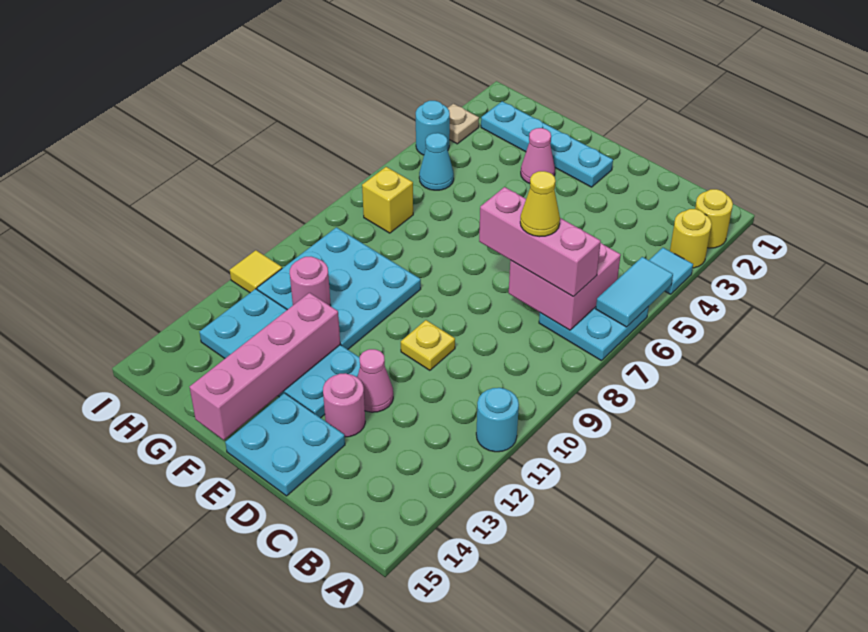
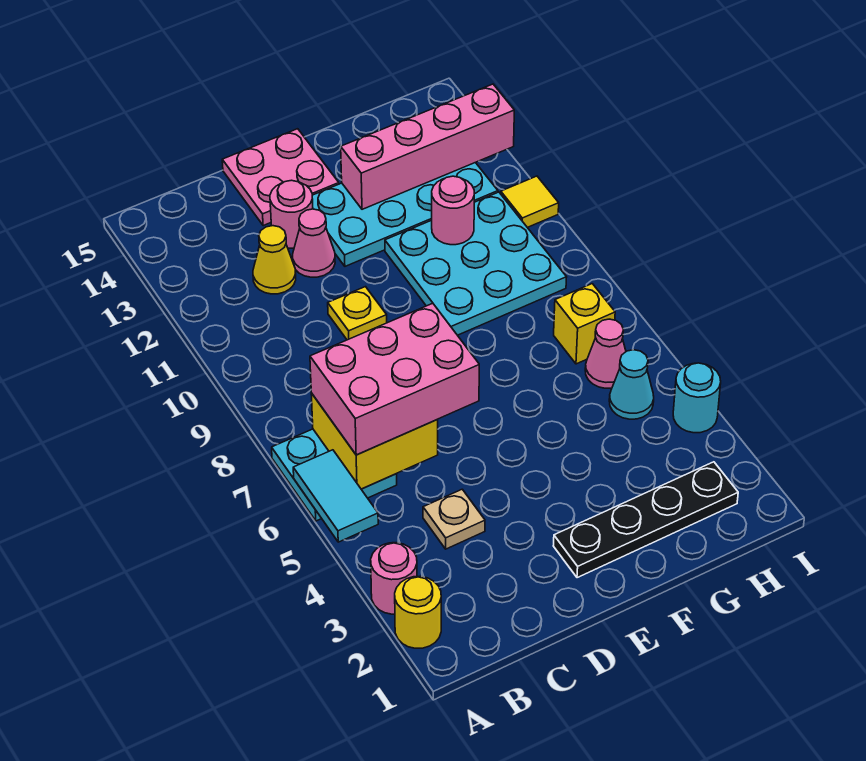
yellow 1x1 round brick [670,209,712,268] -> pink 1x1 round brick [371,543,417,614]
cyan 1x1 tile [649,248,693,294] -> none
cyan 1x1 round brick [476,388,519,452] -> none
pink 2x2 brick [509,243,621,330] -> yellow 2x2 brick [311,393,438,489]
pink 1x3 brick [479,187,601,296] -> pink 2x3 brick [310,303,479,455]
yellow 1x1 cone [520,171,560,237] -> yellow 1x1 cone moved to [253,226,296,294]
cyan 2x2 plate [225,393,345,496] -> pink 2x2 plate [222,129,339,226]
cyan 1x4 plate [481,101,613,187] -> black 1x4 plate [553,462,738,578]
pink 1x1 cone [521,128,555,183] -> pink 1x1 cone moved to [585,319,626,388]
pink 1x4 brick [190,293,340,440] -> pink 1x4 brick turned to [341,84,514,209]
tan 1x1 plate [448,104,479,144] -> tan 1x1 plate moved to [423,489,485,549]

